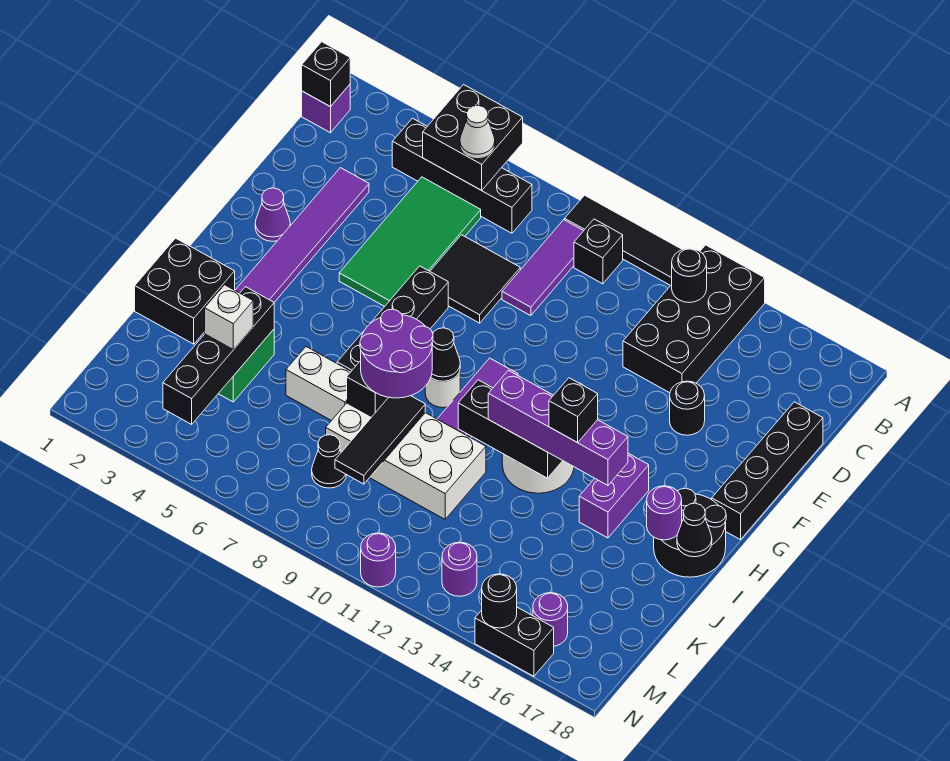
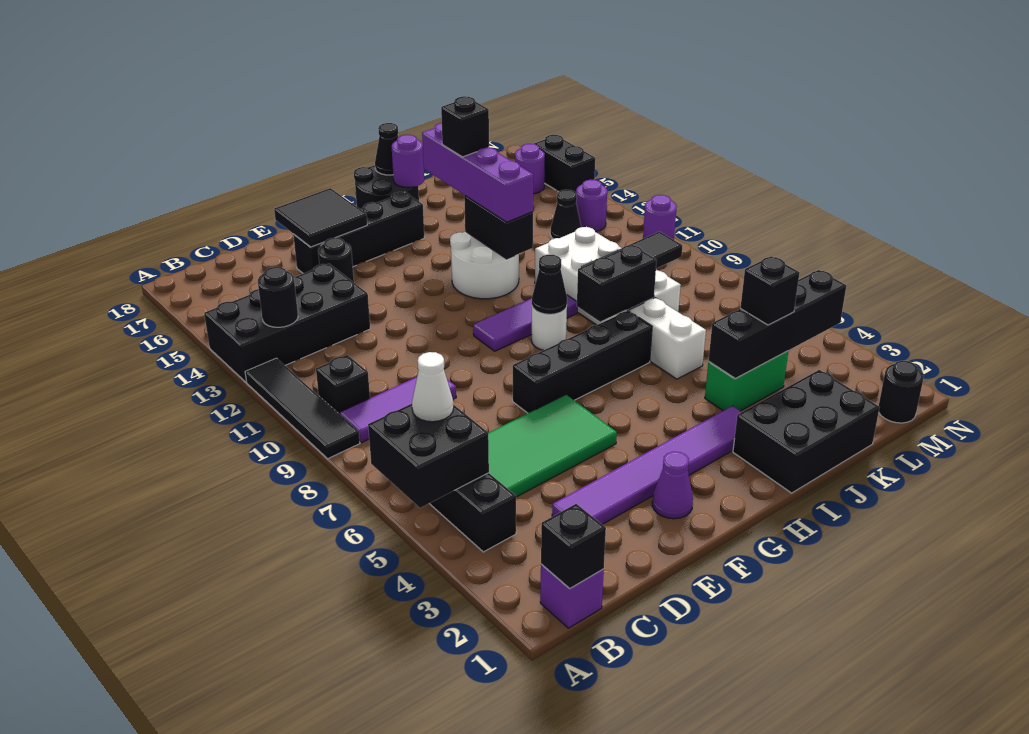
black 2x2 tile [430,235,520,323] -> black 2x2 tile moved to [274,188,367,247]
black 1x4 brick [712,402,823,540] -> black 1x4 brick moved to [293,192,424,273]
purple 1x2 brick [579,453,649,538] -> none
black 2x2 brick [135,238,235,344] -> black 2x3 brick [733,370,880,493]
purple 2x2 round brick [360,309,433,398] -> none
black 1x3 brick [458,380,563,478] -> black 1x2 brick [464,196,533,259]
white 1x1 brick [205,285,253,350] -> black 1x1 brick [740,256,800,325]
black 1x1 cone [312,435,346,488] -> black 1x1 cone moved to [550,190,581,239]
black 1x1 round brick [482,574,517,628] -> black 1x1 round brick moved to [879,361,924,423]

